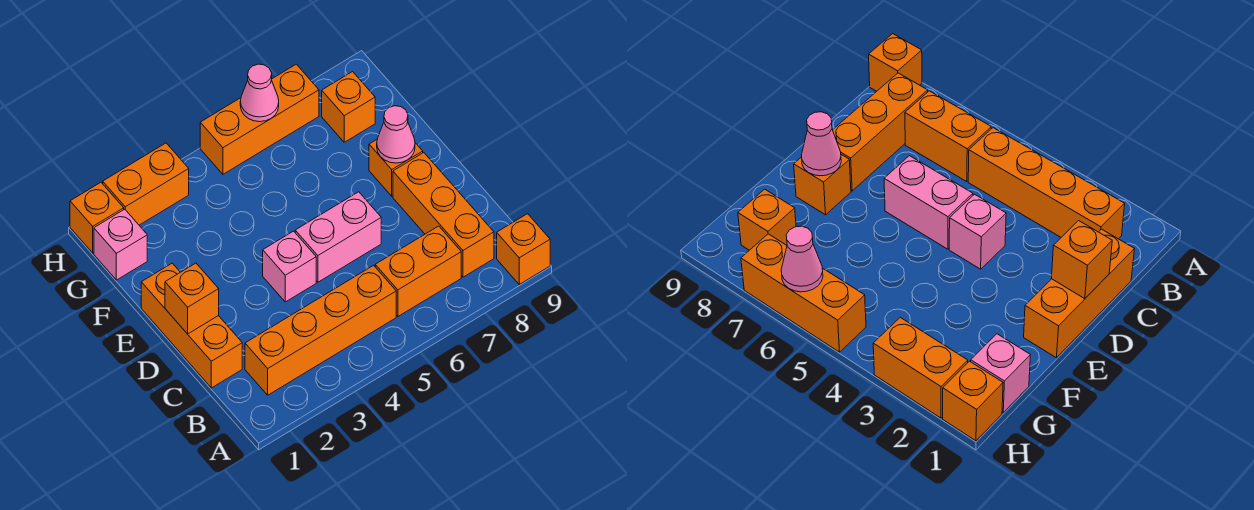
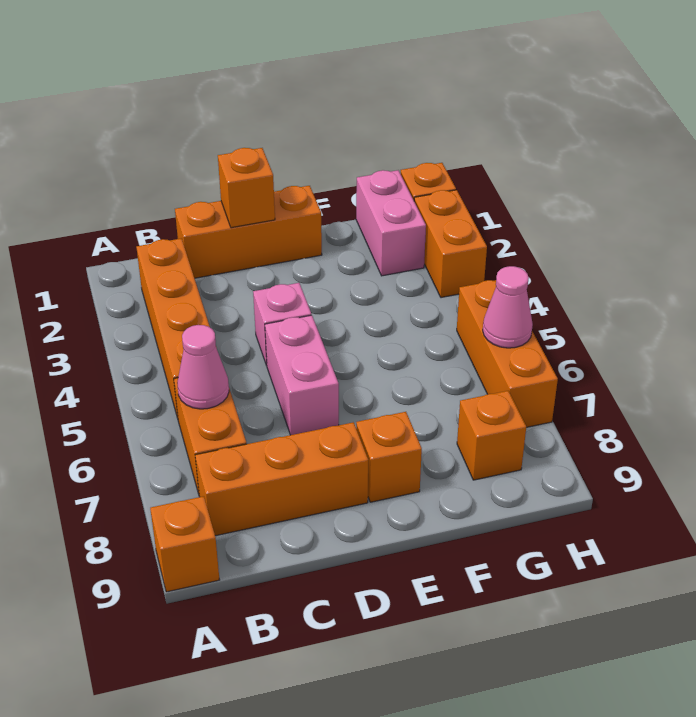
pink 1x1 cone [377,106,415,163] -> pink 1x1 cone moved to [177,325,229,409]
pink 1x1 brick [94,209,147,280] -> pink 1x2 brick [356,170,426,276]

